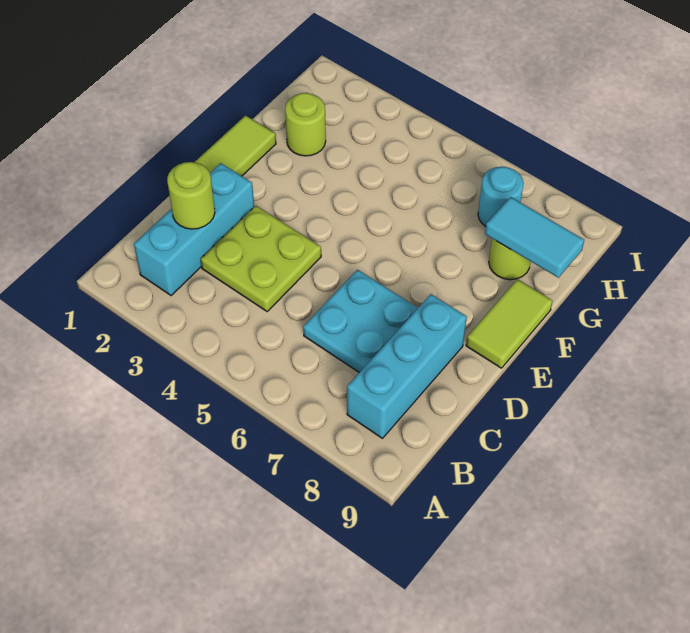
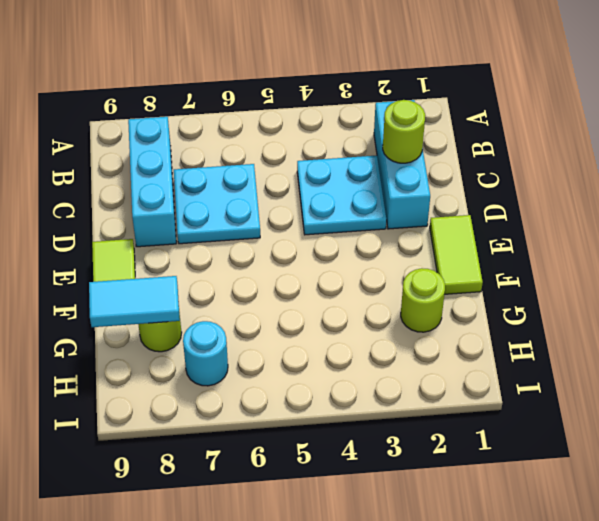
lime 2x2 plate [201,206,321,311] -> cyan 2x2 plate [297,155,386,235]

